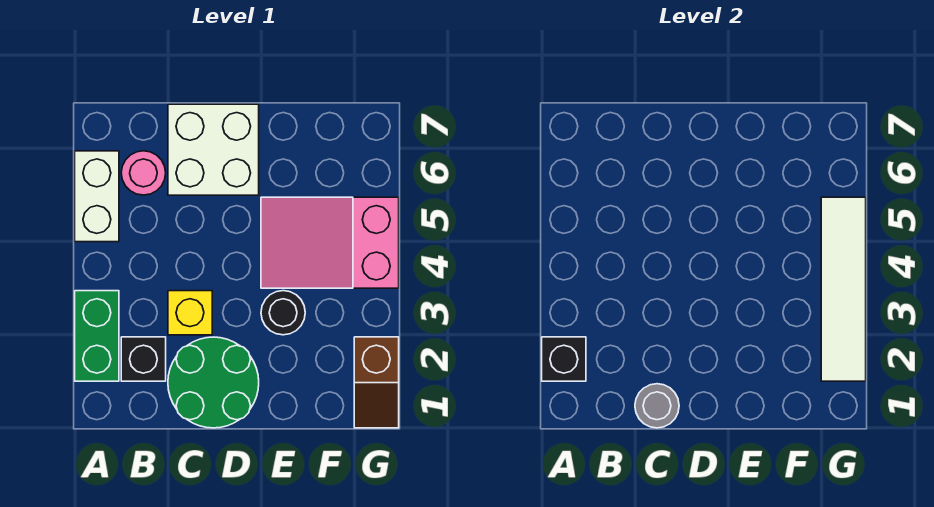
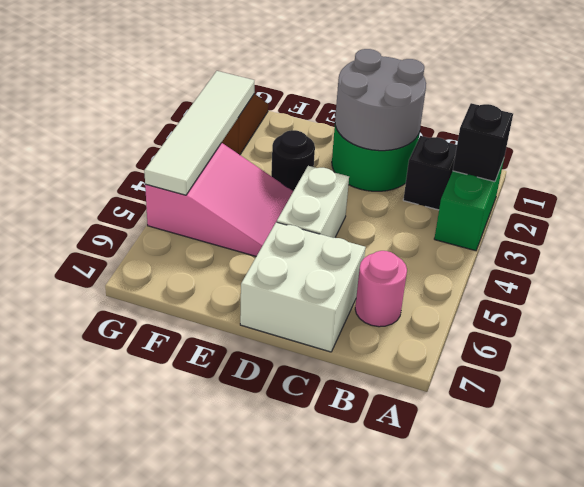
white 1x2 brick [75,151,119,242] -> white 1x2 brick moved to [277,166,349,238]
grey 1x1 round brick [635,384,679,428] -> grey 2x2 round brick [335,49,426,151]
yellow 1x1 brick [168,291,212,335] -> none

